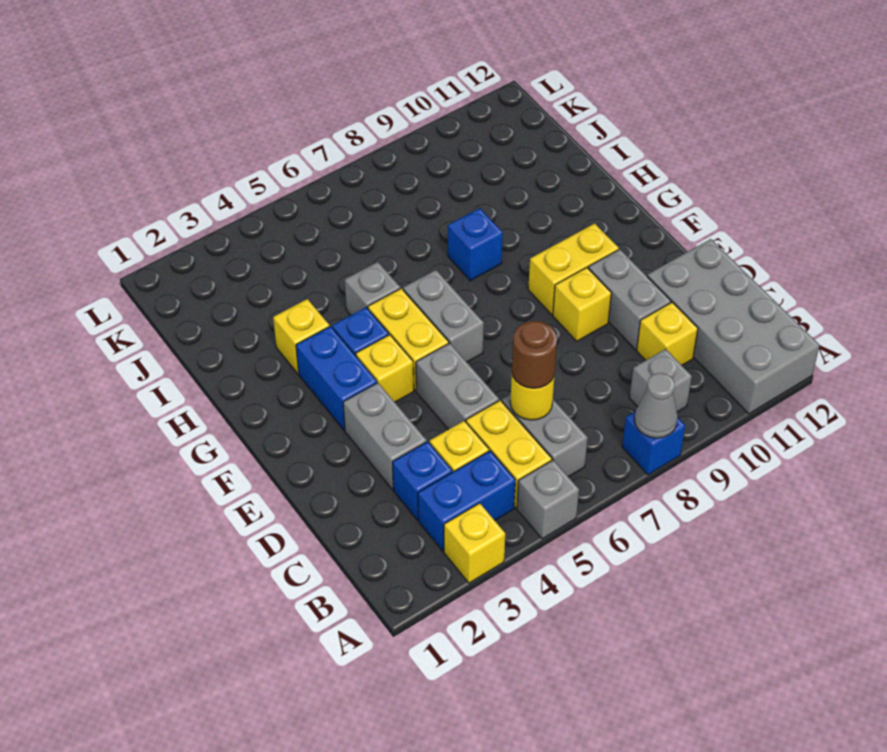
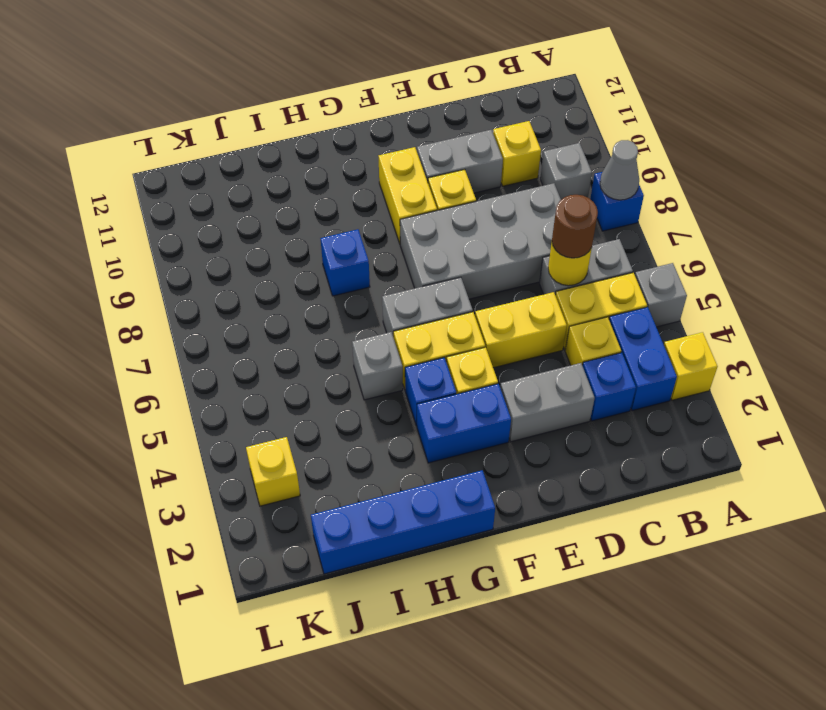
grey 2x4 brick [647,239,820,414] -> grey 2x4 brick moved to [400,183,561,299]
grey 1x2 brick [416,343,499,430] -> yellow 1x2 brick [475,292,567,368]
none -> blue 1x4 brick [311,470,495,574]
yellow 1x1 brick [273,299,329,374] -> yellow 1x1 brick moved to [246,437,300,506]

